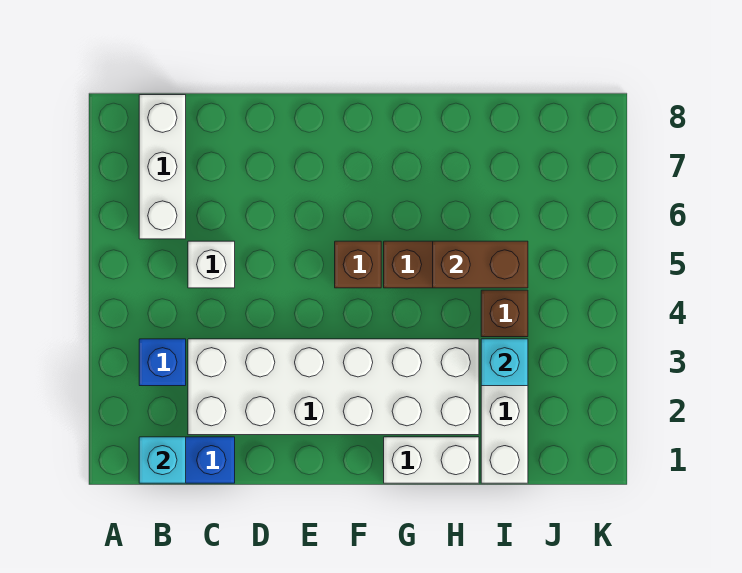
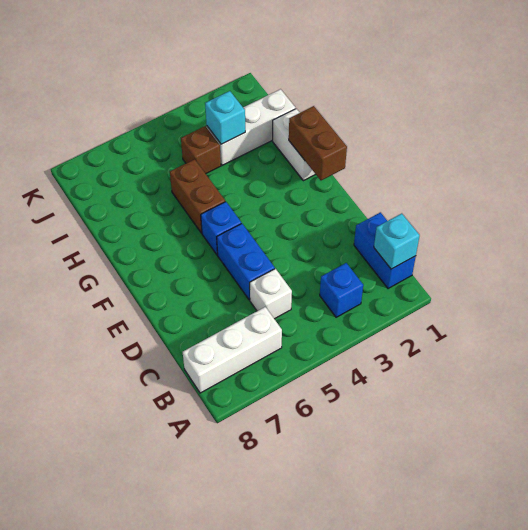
white 2x6 brick [188,339,479,435] -> none
none -> blue 1x2 brick [217,223,275,300]
brown 1x1 brick [335,241,381,288] -> blue 1x1 brick [201,202,241,255]
brown 1x2 brick [433,241,528,288] -> brown 1x2 brick moved to [289,106,347,180]

